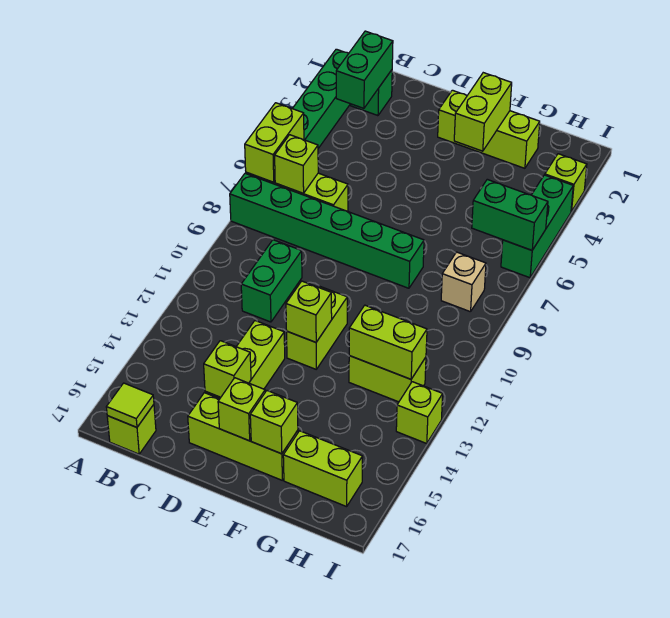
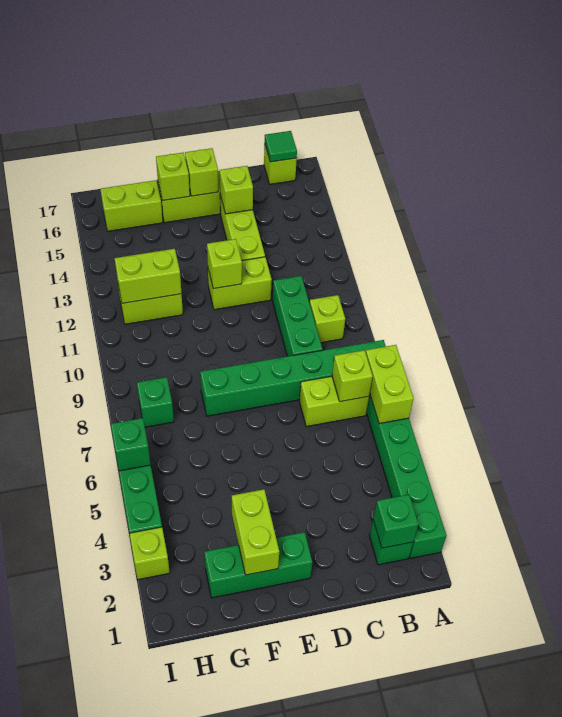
green 1x2 brick [336,31,393,108] -> green 1x1 brick [373,495,419,548]
lime 1x1 tile [106,383,154,427] -> green 1x1 tile [265,131,297,162]
green 1x2 brick [241,240,302,322] -> green 1x3 brick [273,276,323,356]
lime 1x3 brick [438,90,540,168] -> green 1x3 brick [204,532,312,598]
lime 1x2 brick [287,286,347,369] -> lime 1x2 brick turned to [208,257,272,310]
green 1x2 brick [472,179,548,250] -> green 1x1 brick [111,418,151,471]
tan 1x1 brick [441,252,486,312] -> green 1x1 brick [137,377,174,427]
lime 1x1 brick [396,382,443,443] -> lime 1x1 brick moved to [310,295,345,343]

